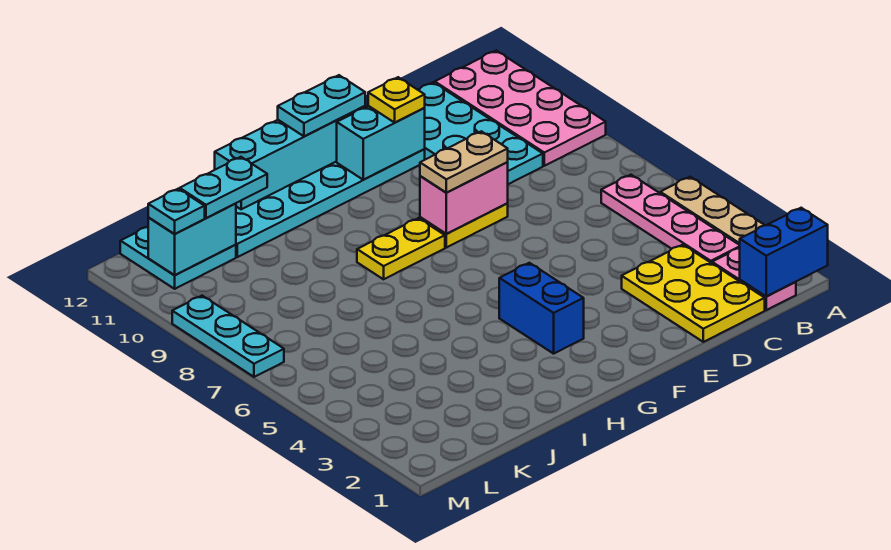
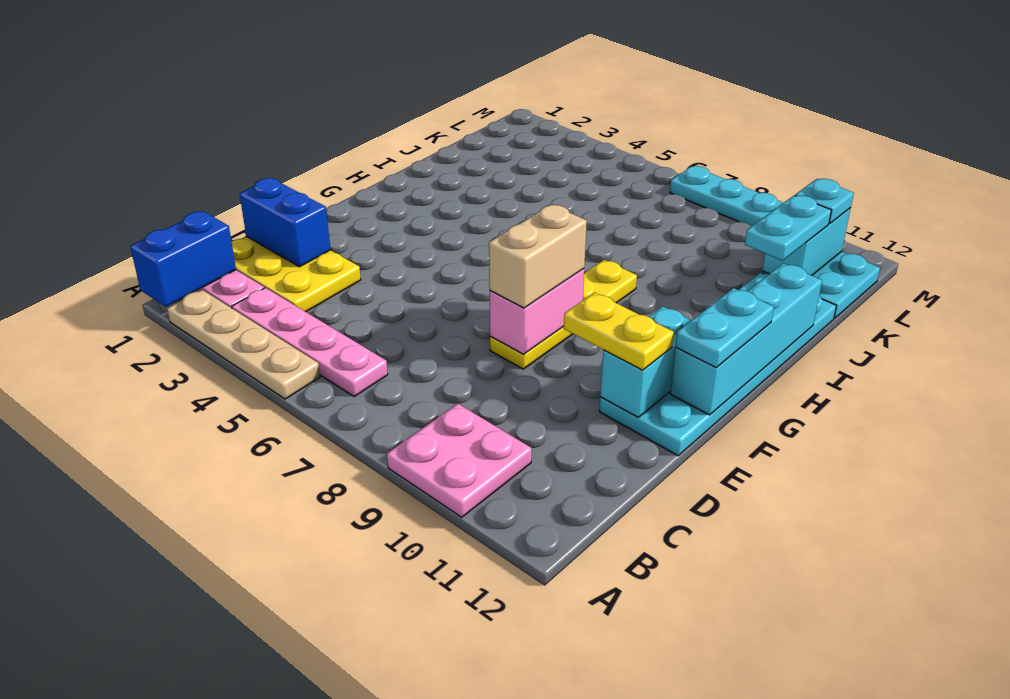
pink 2x4 plate [435,51,606,166] -> pink 2x2 plate [387,404,532,517]
cyan 2x4 plate [419,82,543,184] -> none
tan 1x2 plate [420,131,508,193] -> tan 1x2 brick [489,205,587,308]
yellow 1x1 plate [368,77,425,123] -> yellow 1x2 plate [563,293,674,370]
blue 1x2 brick [499,263,584,354] -> blue 1x2 brick moved to [240,178,330,267]

